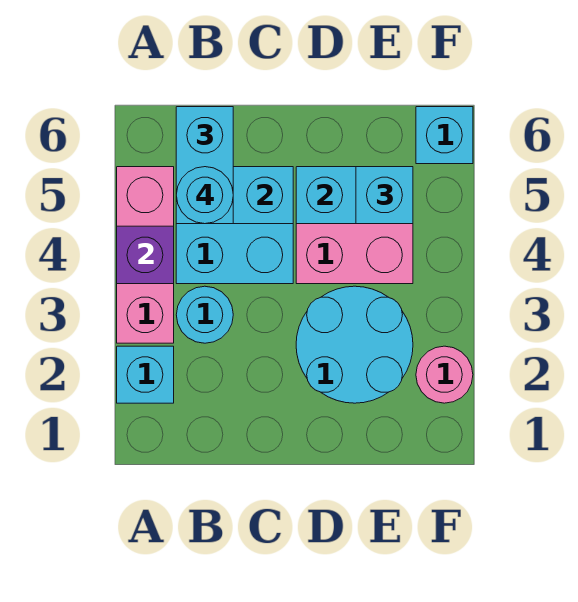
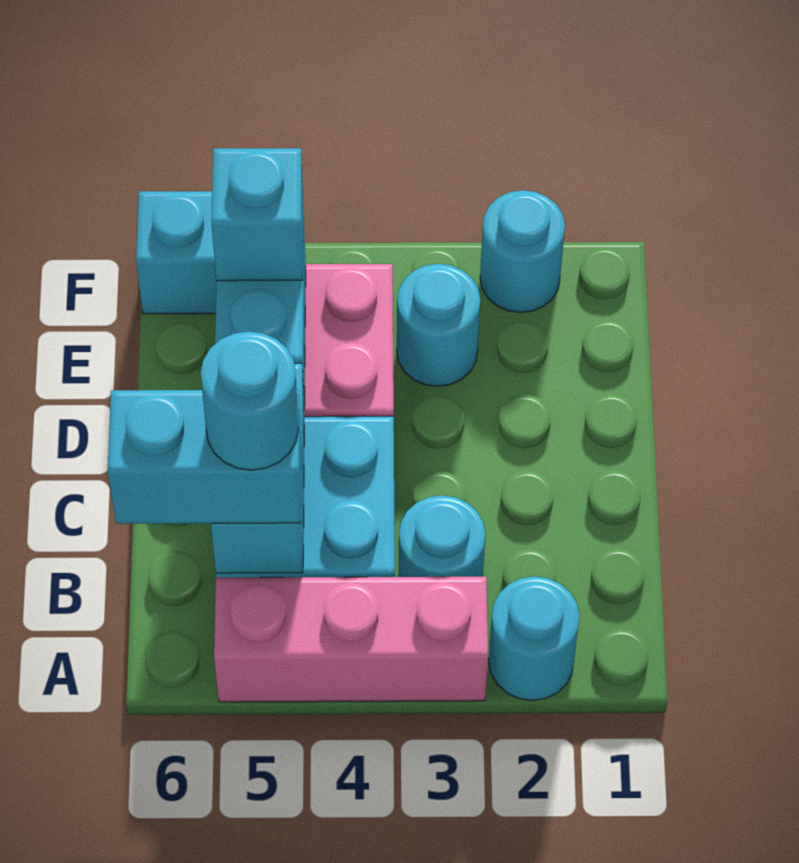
cyan 1x1 brick [117,346,174,403] -> cyan 1x1 round brick [489,576,580,701]
purple 1x1 brick [117,226,174,284] -> none
cyan 2x2 round brick [296,286,413,403] -> cyan 1x1 round brick [397,264,480,386]
pink 1x1 round brick [416,346,473,403] -> cyan 1x1 round brick [480,190,565,312]

